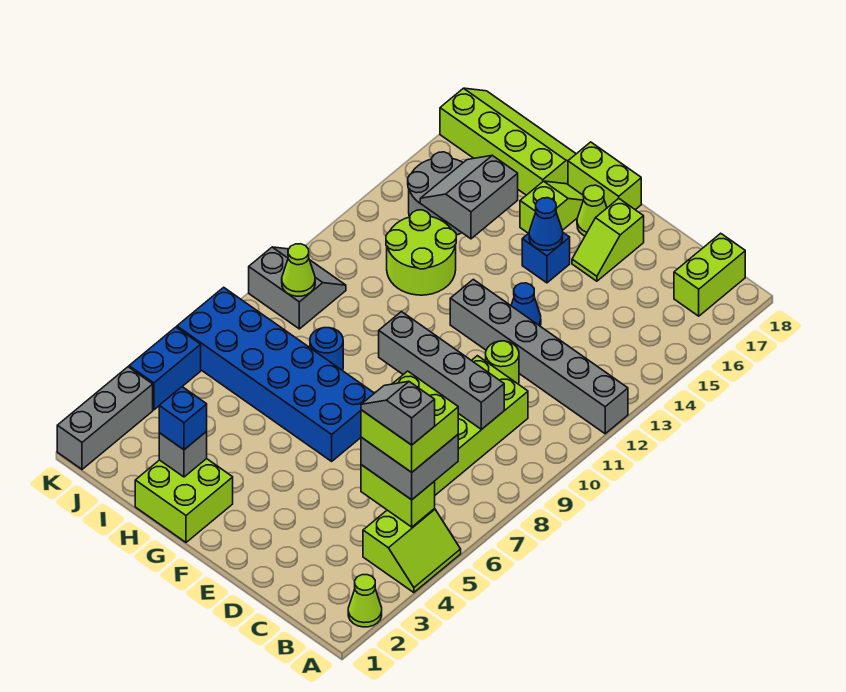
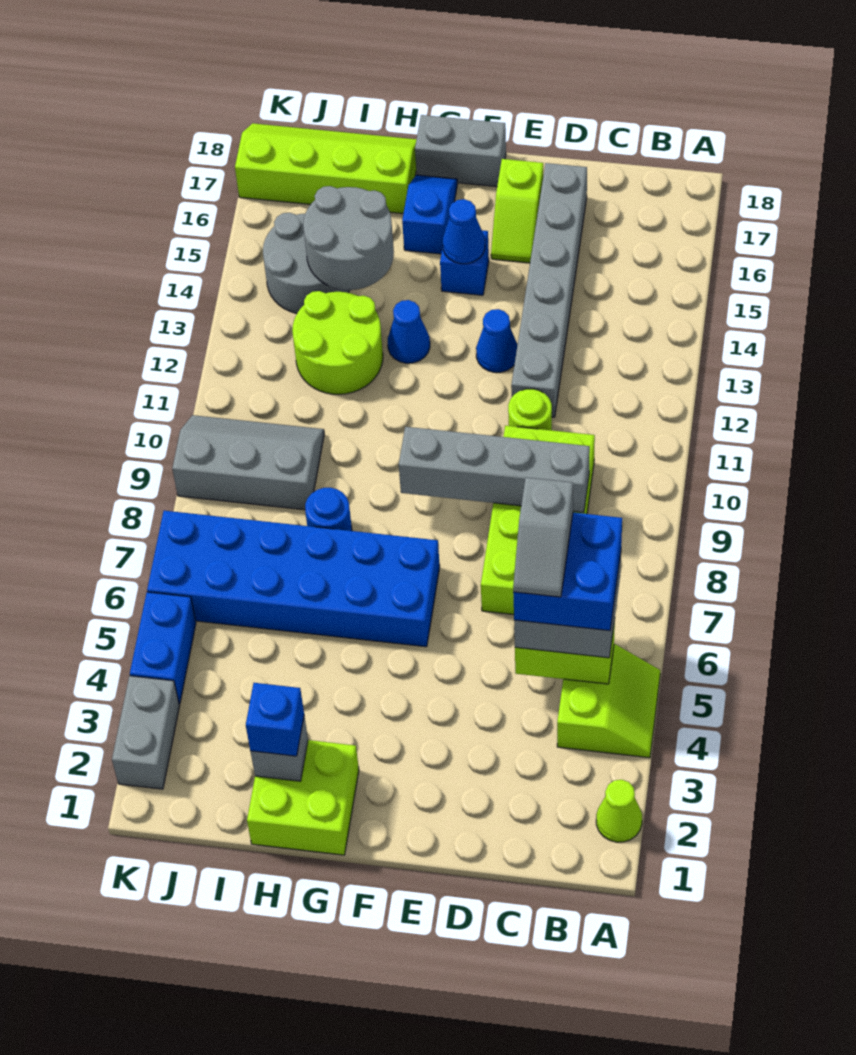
grey 1x6 brick [450,279,628,434] -> grey 1x6 brick turned to [511,163,587,417]
lime 2x2 brick [361,371,458,472] -> blue 2x2 brick [513,513,622,631]
grey 1x2 slope [361,381,435,445] -> grey 1x2 slope turned to [513,478,573,597]
lime 1x2 brick [674,233,745,316] -> none
lime 1x1 cone [577,185,607,236] -> none
lime 1x2 brick [568,142,641,210] -> grey 1x2 brick [415,115,506,187]
none -> blue 1x1 cone [388,300,430,363]
lime 1x2 slope [520,181,584,233] -> blue 1x2 slope [402,175,457,254]
grey 2x2 slope [420,155,518,239] -> grey 2x2 round brick [303,186,394,290]
grey 2x2 slope [249,247,346,329] -> grey 2x3 slope [172,415,324,510]
lime 1x1 cone [282,244,315,296] -> none
grey 1x3 brick [57,367,153,469] -> grey 1x2 brick [112,676,179,789]

